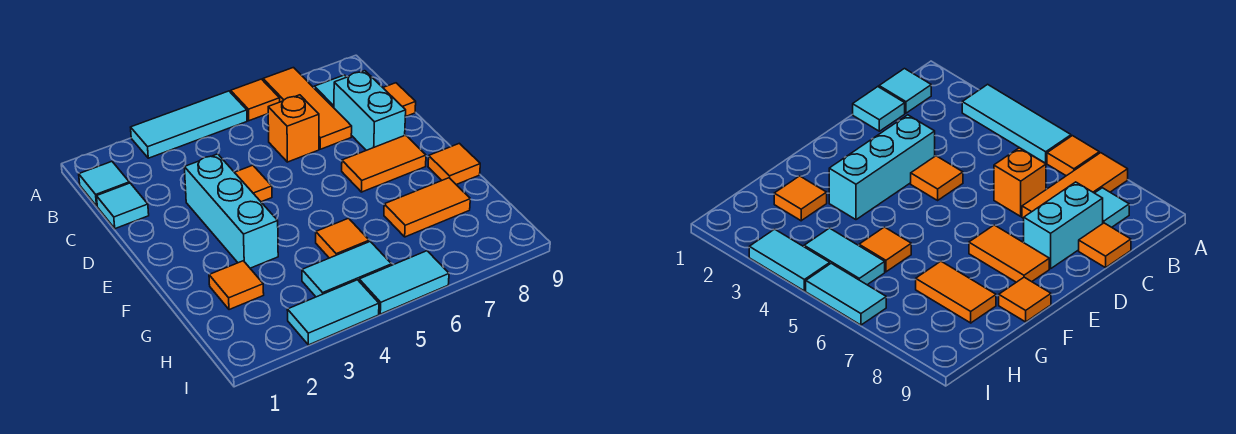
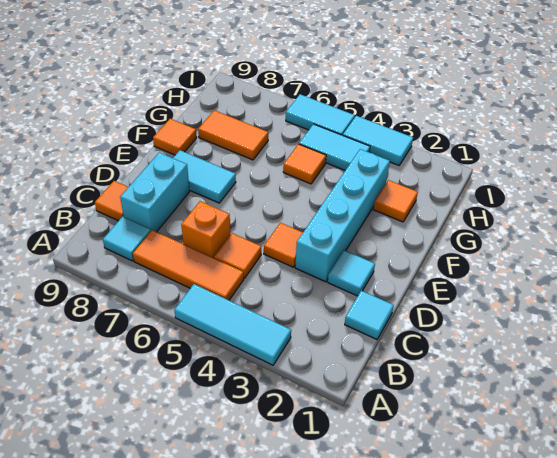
orange 1x1 tile [231,79,280,121] -> orange 1x1 tile moved to [214,233,261,278]
orange 1x3 tile [263,68,352,149] -> orange 1x3 tile turned to [133,230,244,300]
cyan 1x1 tile [79,162,129,206] -> cyan 1x1 tile moved to [328,250,375,296]
cyan 1x3 brick [184,154,278,268] -> cyan 1x4 brick [295,149,390,282]
orange 1x2 tile [342,135,426,192] -> cyan 1x2 tile [173,150,236,203]

